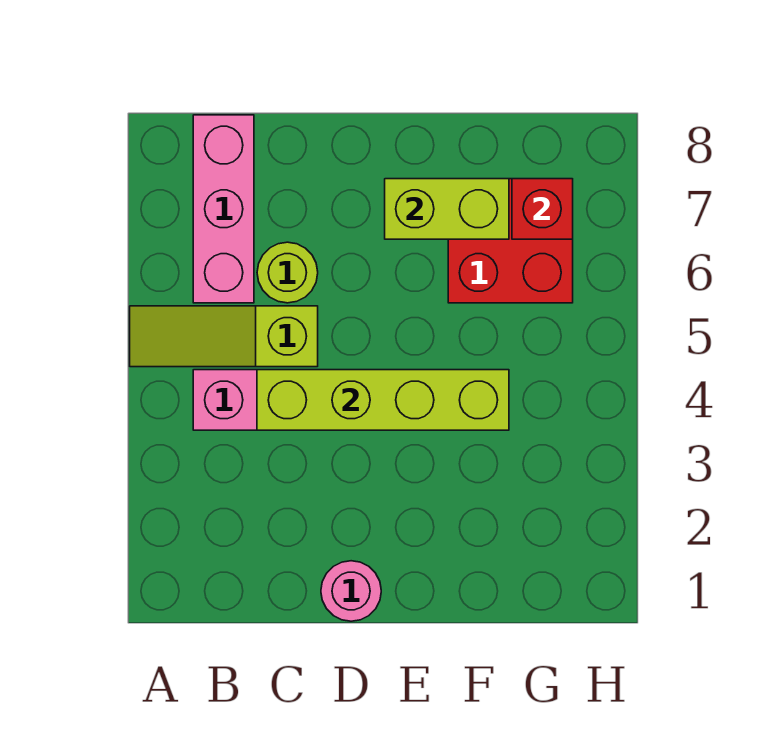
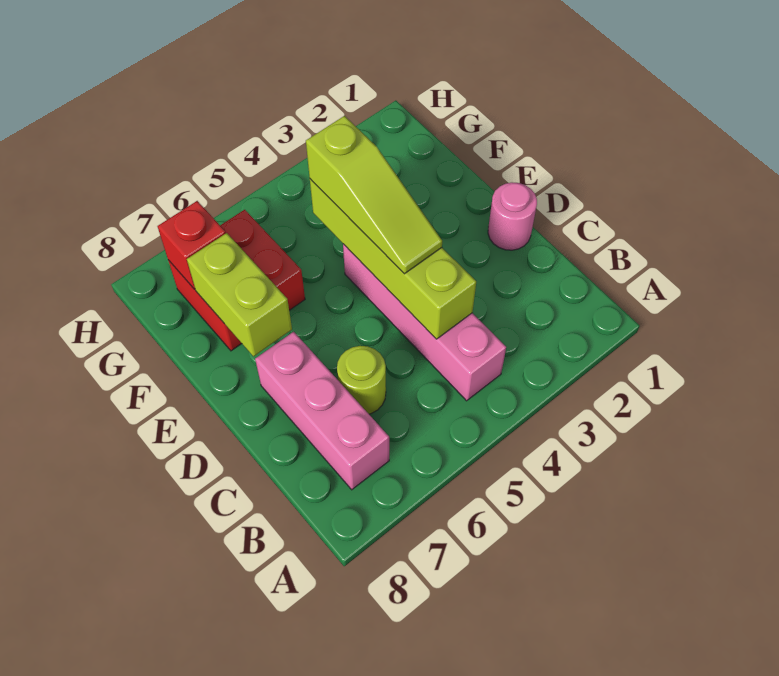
lime 1x3 slope [130,306,318,367] -> lime 1x3 slope moved to [306,116,442,274]
pink 1x3 brick [193,115,254,303] -> pink 1x3 brick turned to [255,332,389,490]

